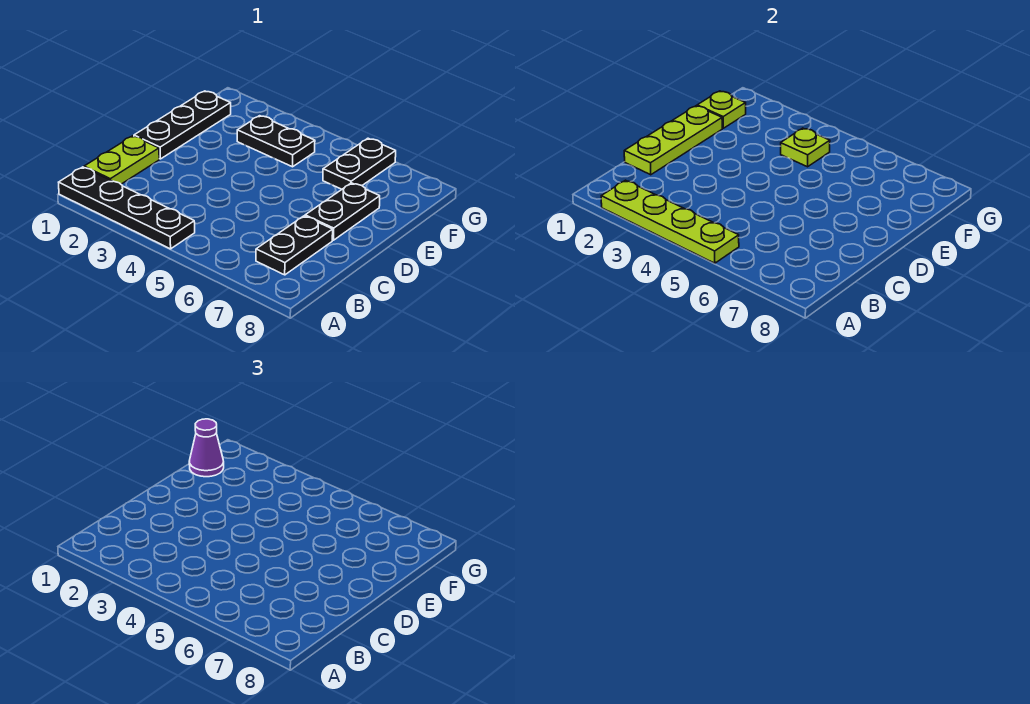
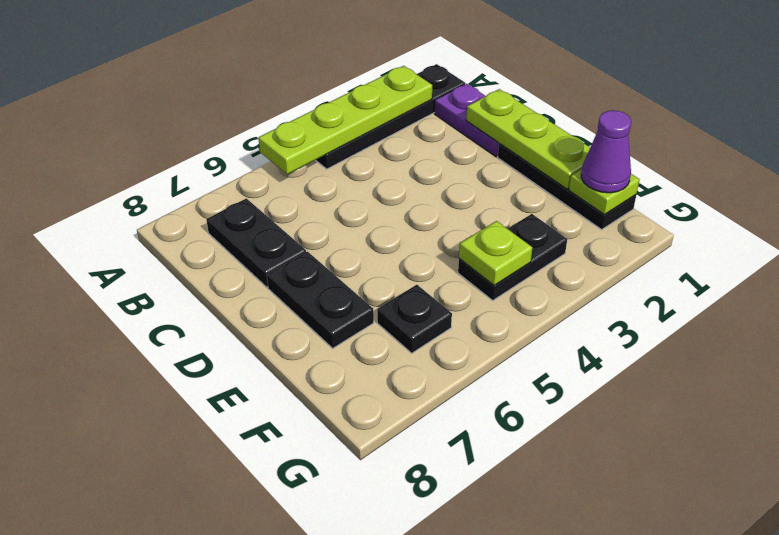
lime 1x2 plate [84,136,159,184] -> purple 1x2 plate [435,84,499,156]
black 1x2 plate [323,138,396,189] -> black 1x1 plate [377,285,452,353]

